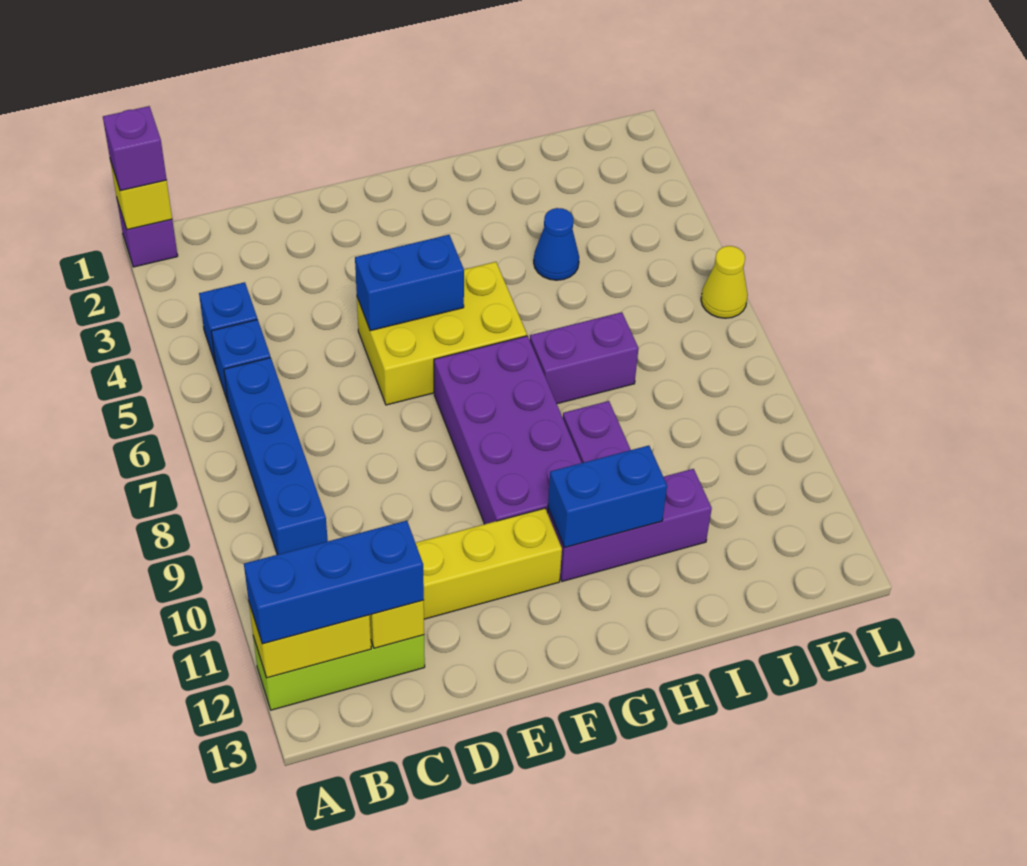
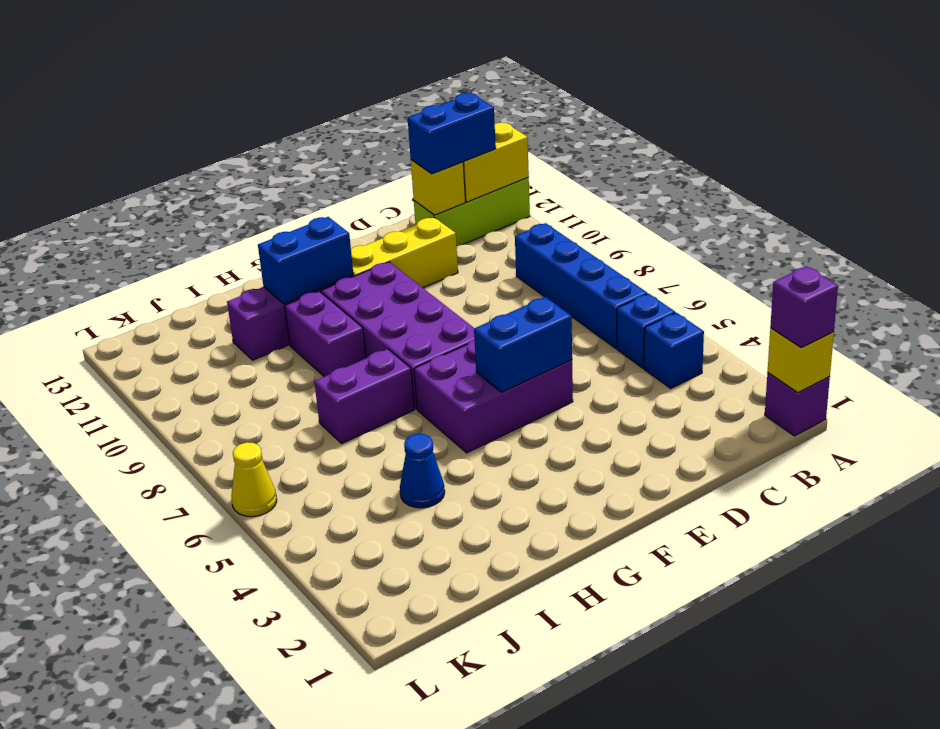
blue 1x3 brick [244,521,424,644] -> blue 1x2 brick [408,93,496,174]
yellow 2x3 brick [357,262,527,405] -> purple 2x3 brick [414,339,573,453]

